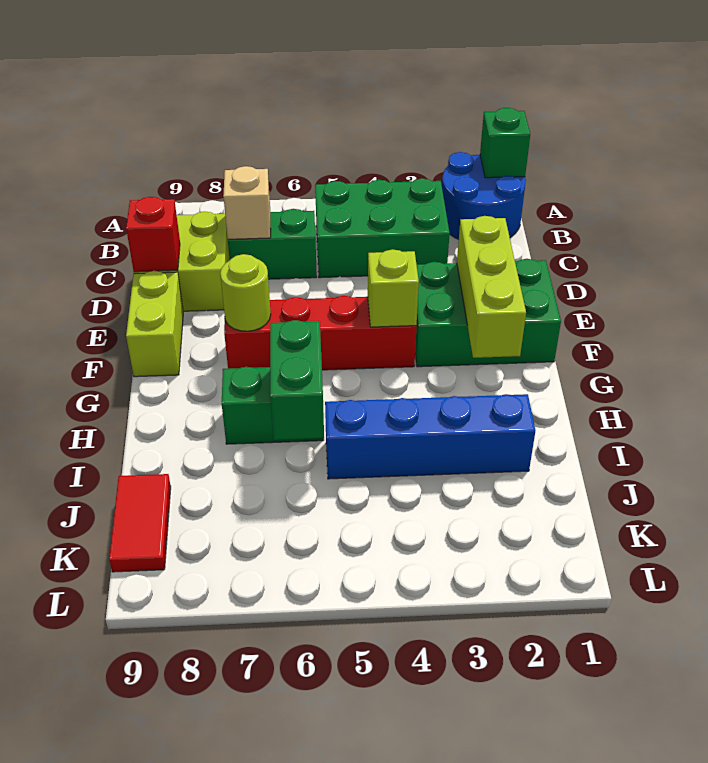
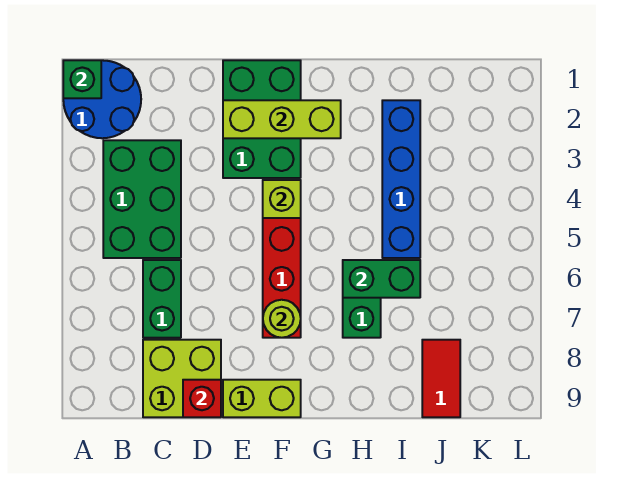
tan 1x1 brick [223,166,271,239] -> none
red 1x2 tile [109,474,171,572] -> red 1x2 tile turned to [422,340,460,417]

